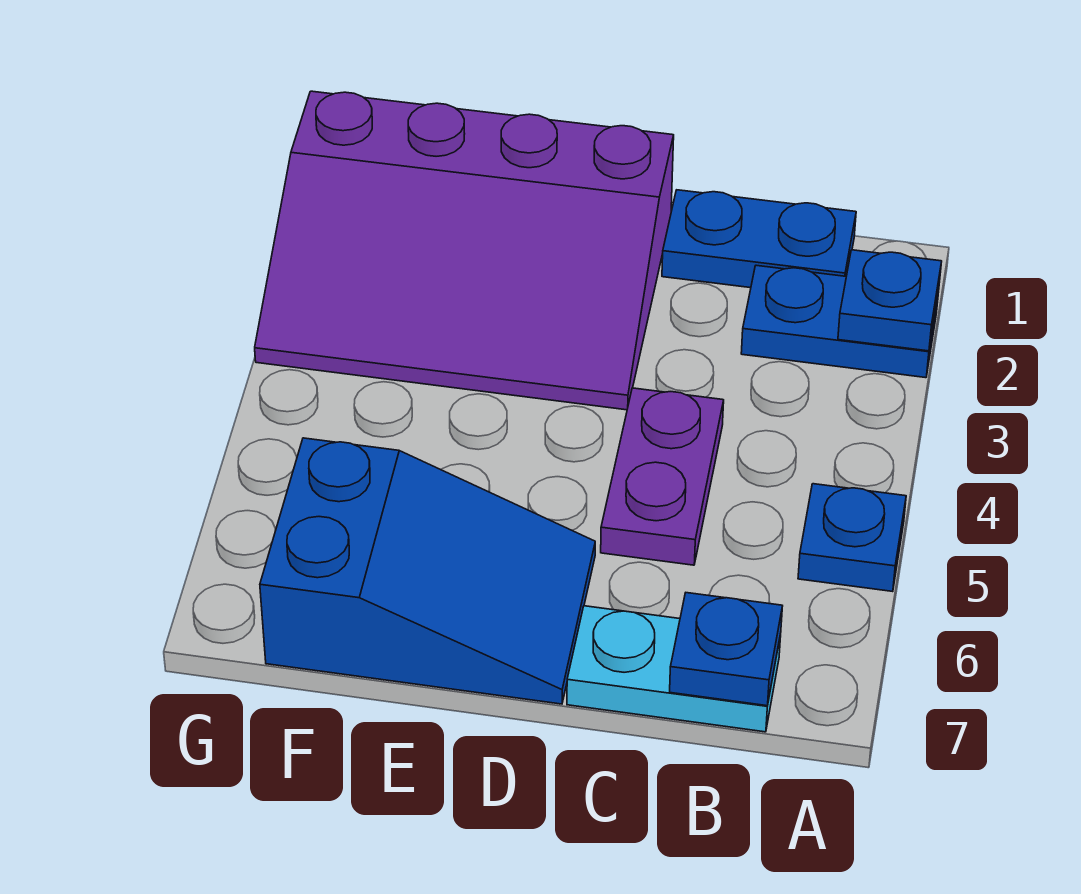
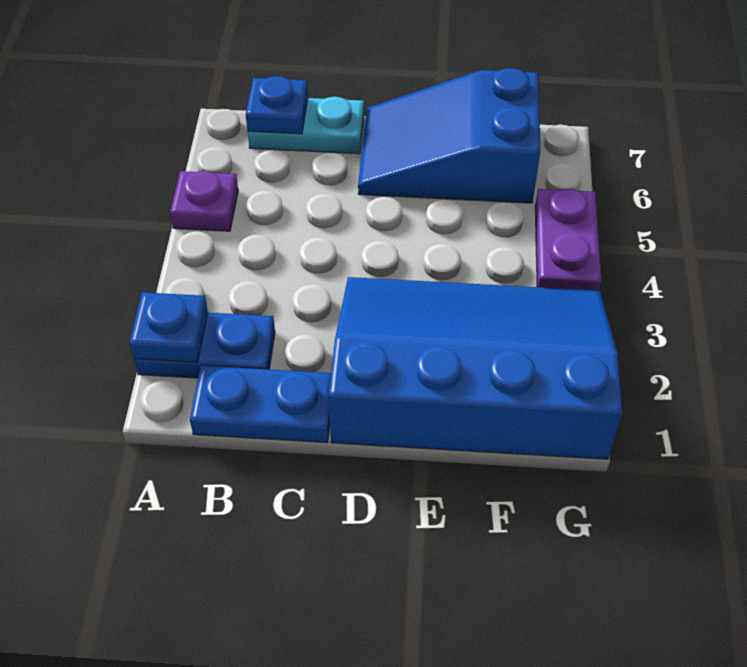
blue 1x1 plate [798,484,906,592] -> purple 1x1 plate [170,171,238,231]
purple 1x2 plate [601,388,724,565] -> purple 1x2 plate moved to [535,189,602,290]
purple 3x4 slope [255,91,674,410] -> blue 3x4 slope [329,277,622,459]

